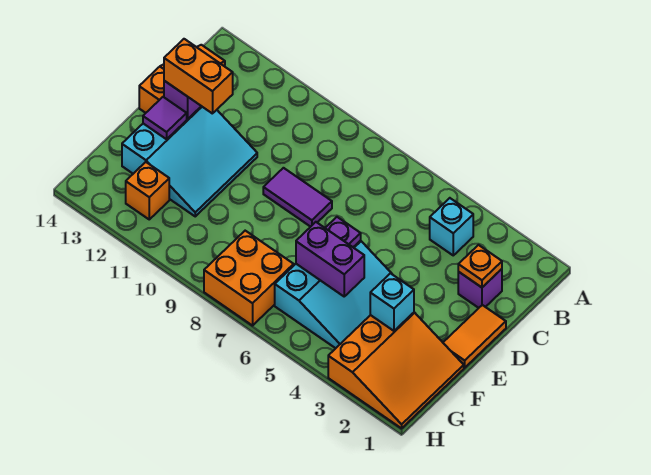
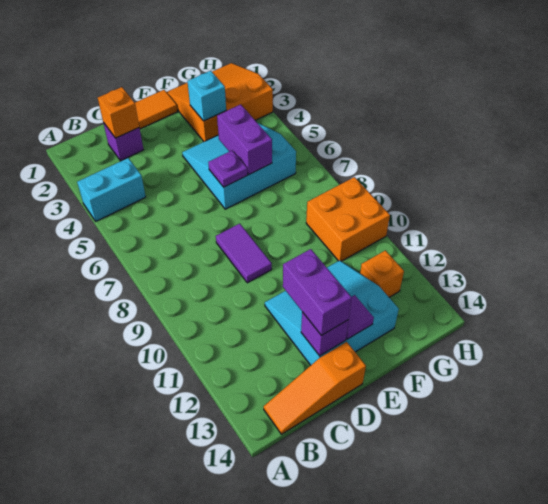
cyan 1x1 brick [430,198,473,255] -> cyan 1x2 brick [77,158,146,221]
orange 1x1 plate [458,245,502,287] -> orange 1x1 brick [98,87,139,138]
orange 1x2 brick [164,39,233,114] -> purple 1x2 brick [283,249,352,335]
orange 2x2 brick [204,231,294,326] -> orange 2x2 brick moved to [306,177,390,261]

